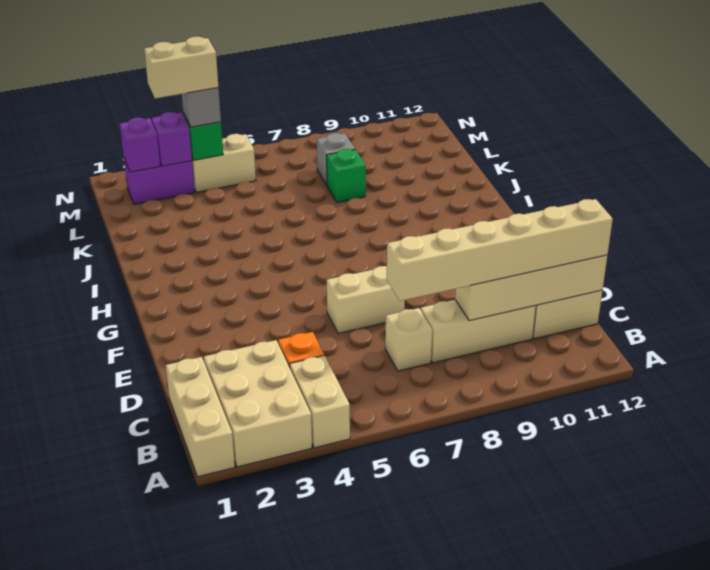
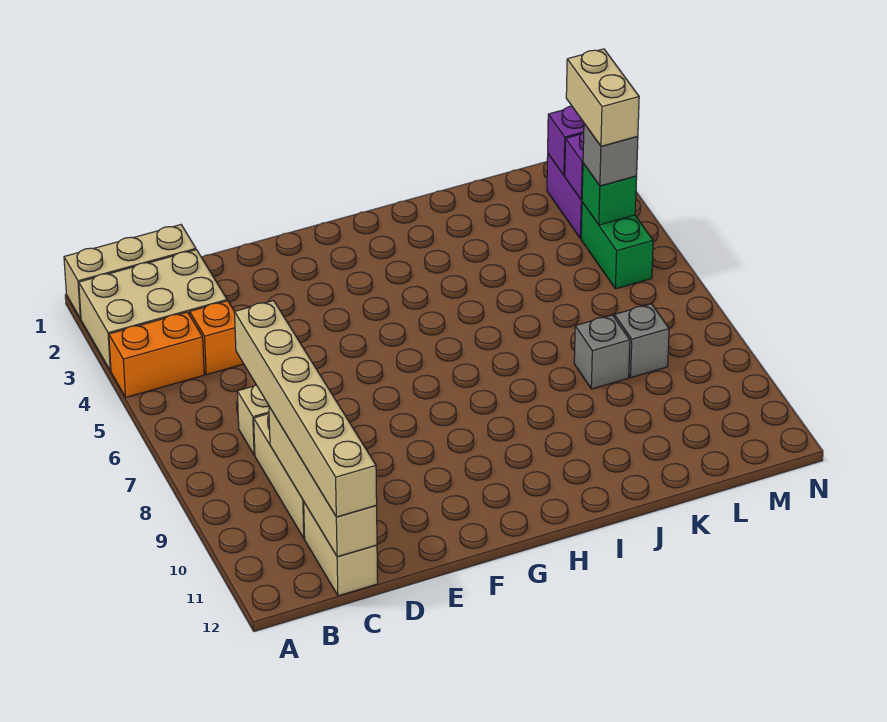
tan 1x2 brick [290,355,350,448] -> orange 1x2 brick [109,312,204,397]
tan 1x2 brick [327,266,405,333] -> none
green 1x1 brick [327,149,366,202] -> grey 1x1 brick [574,315,630,389]
tan 1x2 brick [192,134,256,192] -> green 1x2 brick [581,202,653,289]

